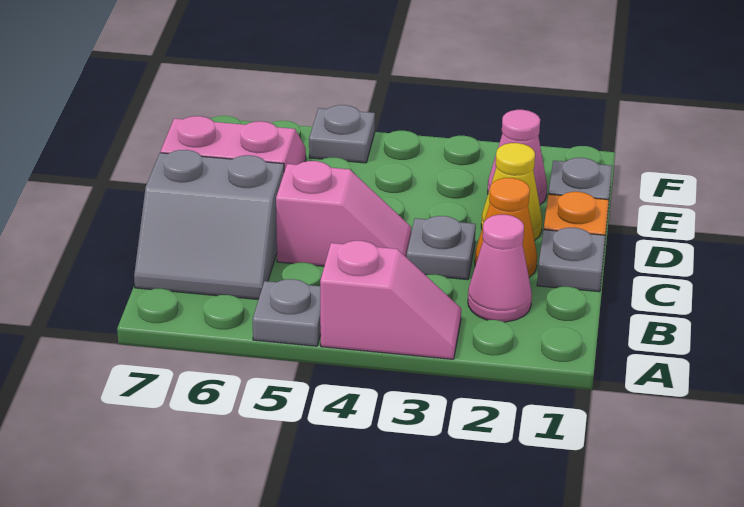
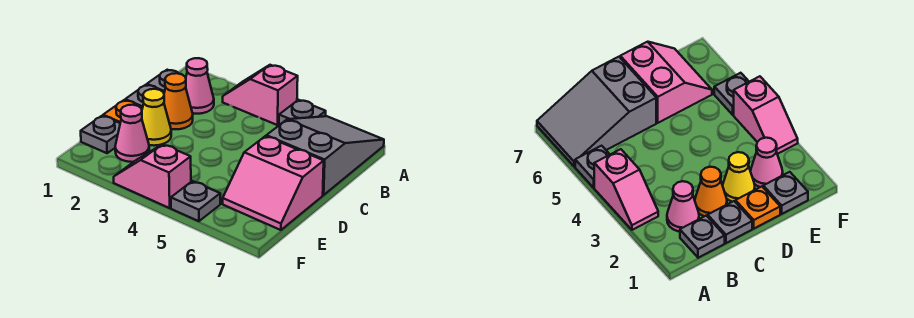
grey 2x2 slope [134,150,284,300] -> grey 2x3 slope [266,116,384,195]
grey 1x1 plate [407,216,476,280] -> grey 1x1 plate moved to [147,70,179,92]
pink 1x2 slope [276,161,411,266] -> pink 1x2 slope moved to [114,144,191,208]

